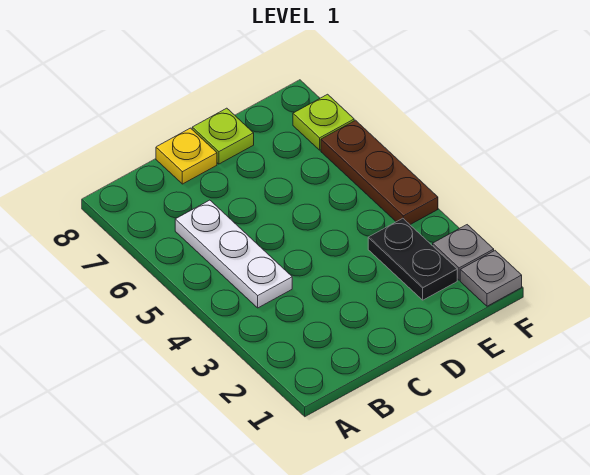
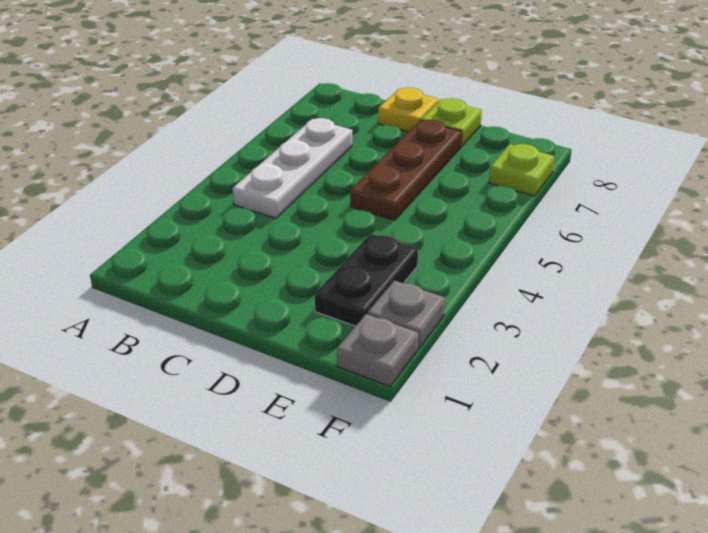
brown 1x3 plate [321,120,438,225] -> brown 1x3 plate moved to [350,120,462,220]

